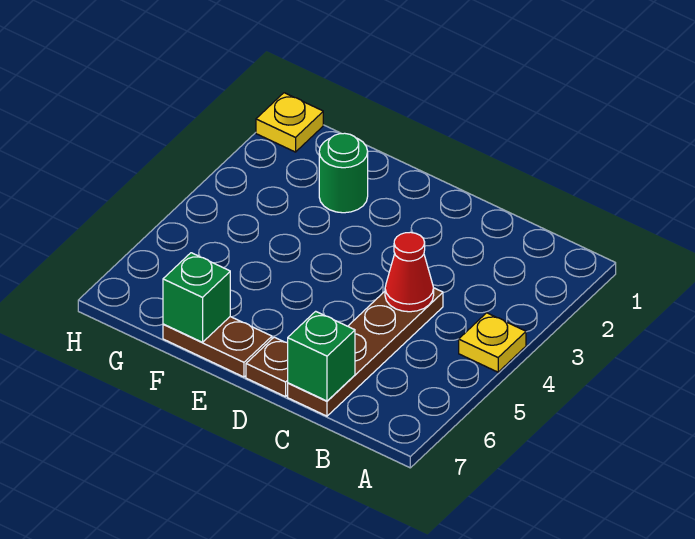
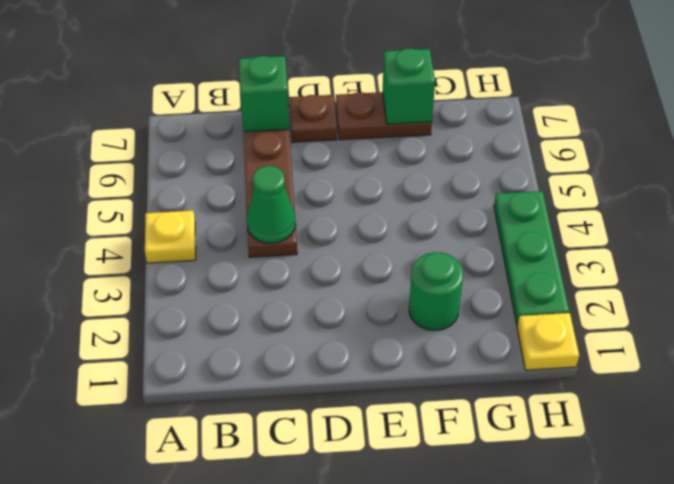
red 1x1 cone [385,232,434,312] -> green 1x1 cone [247,166,295,243]
none -> green 1x3 plate [494,191,569,326]

